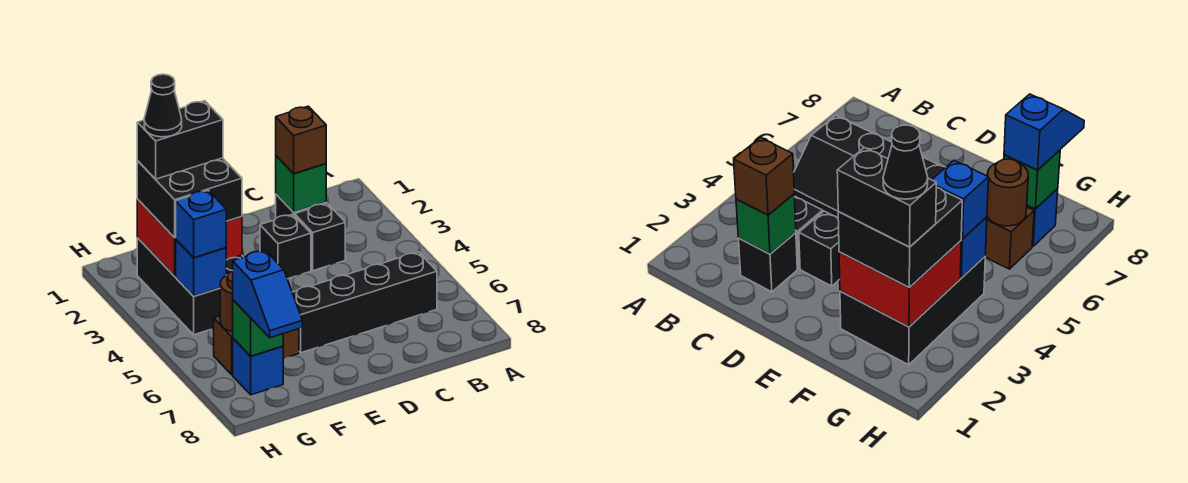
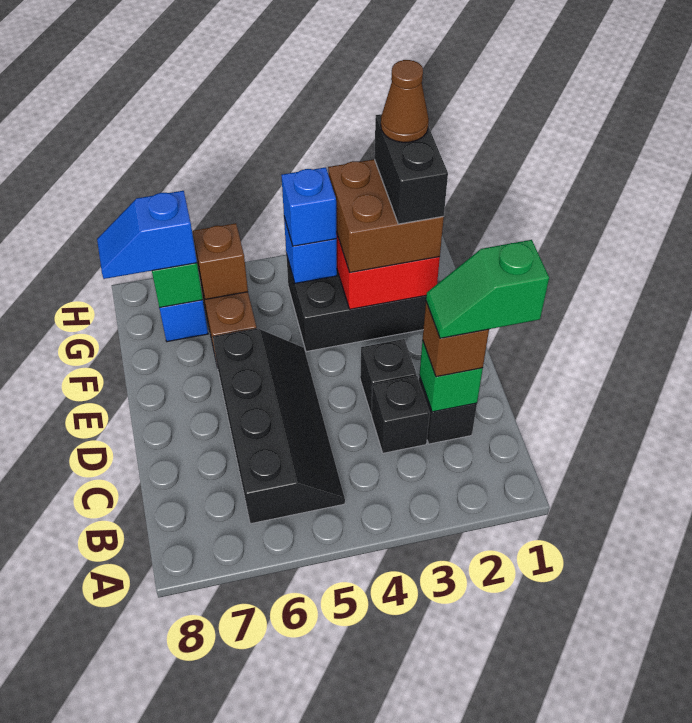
none -> green 1x2 slope [426,240,549,338]
black 2x2 brick [137,158,242,238] -> brown 2x2 brick [328,159,444,272]
black 1x1 cone [144,74,182,137] -> brown 1x1 cone [381,60,429,142]
brown 1x1 round brick [220,271,233,332] -> brown 1x1 brick [193,223,248,299]

